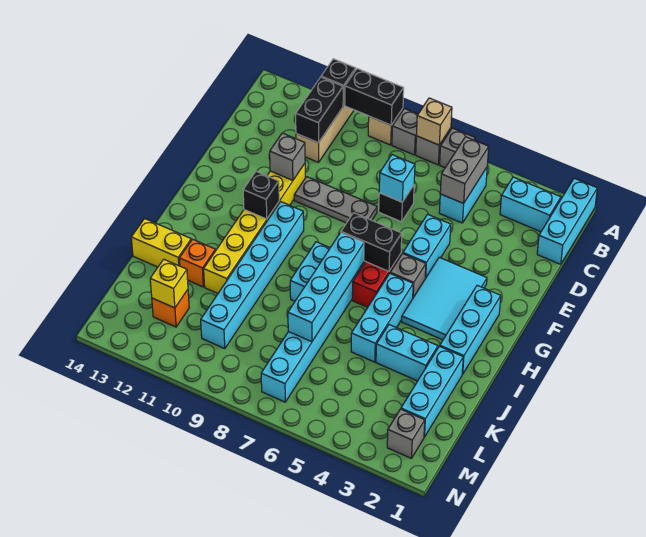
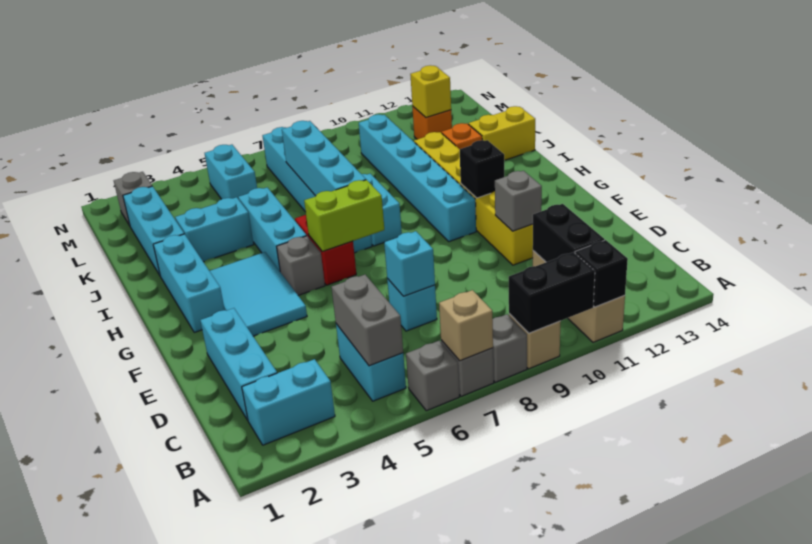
cyan 1x3 brick [537,178,597,264] -> cyan 1x3 brick moved to [200,308,277,420]
black 1x1 brick [379,185,414,222] -> cyan 1x1 brick [387,279,437,331]
cyan 1x2 brick [403,214,451,278] -> cyan 1x2 brick moved to [205,145,257,199]
grey 1x3 plate [294,177,377,223] -> none
black 1x2 brick [341,213,402,271] -> lime 1x2 brick [304,180,384,252]

